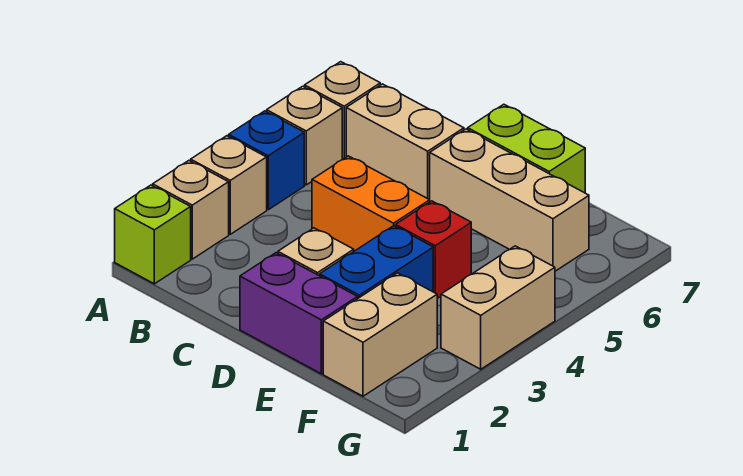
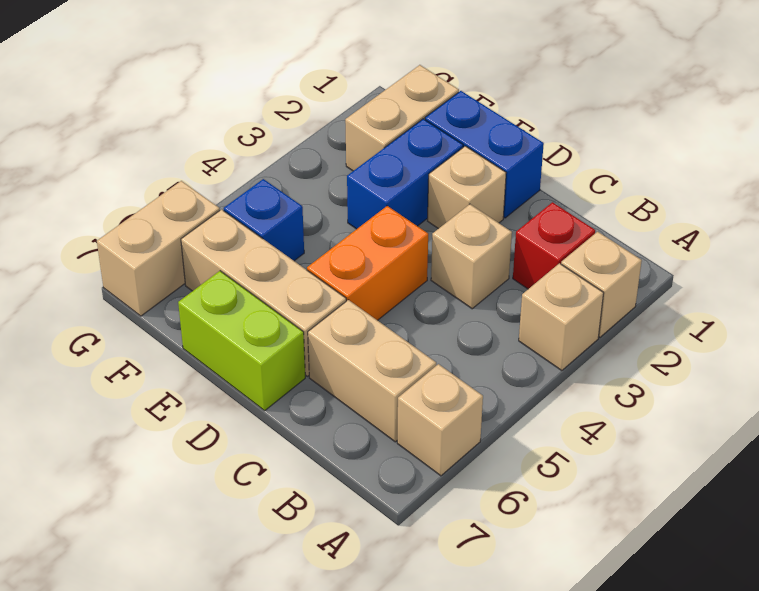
lime 1x1 brick [115,185,191,284] -> none
blue 1x1 brick [229,111,304,210] -> blue 1x1 brick moved to [224,179,304,261]
tan 1x1 brick [267,86,342,185] -> tan 1x1 brick moved to [431,204,512,309]
orange 1x2 brick [312,156,430,251] -> orange 1x2 brick turned to [307,206,428,320]
purple 1x2 brick [240,253,358,374] -> blue 1x2 brick [425,91,544,218]
red 1x1 brick [396,201,471,298] -> red 1x1 brick moved to [513,202,595,289]
tan 1x2 brick [441,246,555,369] -> tan 1x2 brick moved to [97,181,220,316]

